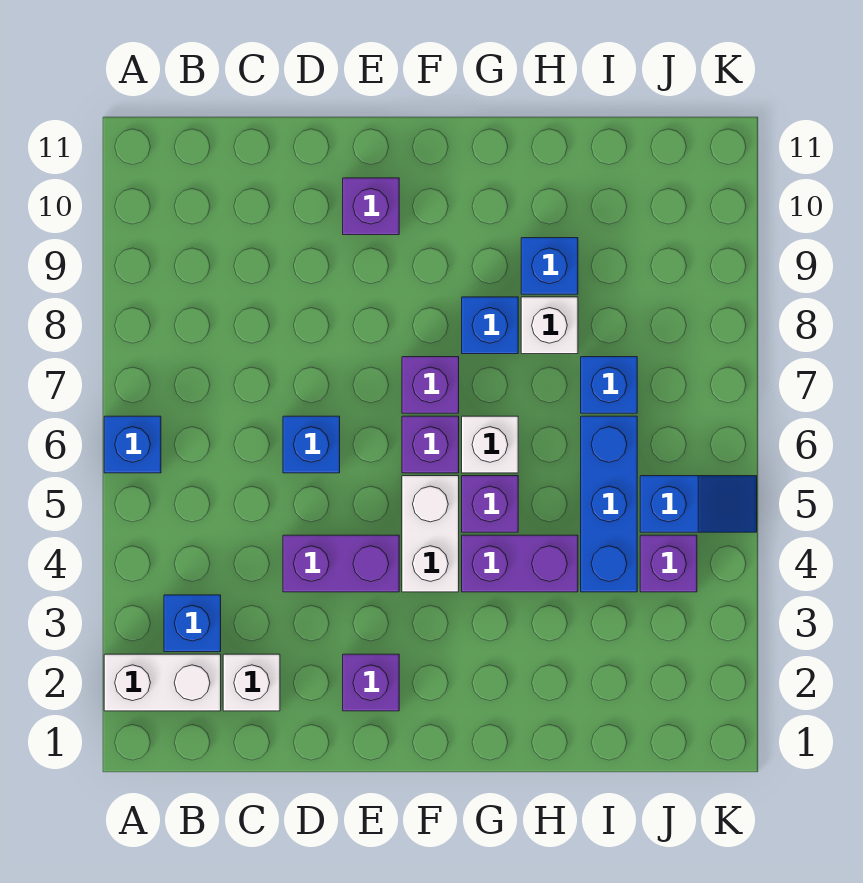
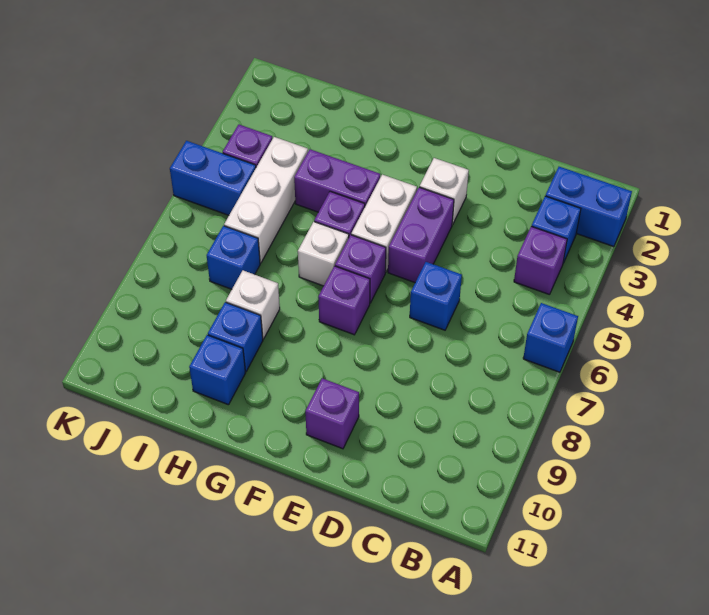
white 1x2 brick [104,654,221,711] -> blue 1x2 brick [546,167,632,247]
white 1x1 brick [223,654,280,711] -> white 1x1 brick moved to [420,158,469,225]
purple 1x2 brick [283,535,399,592] -> purple 1x2 brick turned to [388,187,454,282]
purple 1x1 brick [343,654,399,711] -> purple 1x1 brick moved to [514,226,567,295]
blue 1x1 brick [462,297,518,354] -> blue 1x1 brick moved to [189,335,245,405]
blue 1x3 brick [581,416,637,592] -> white 1x3 brick [224,137,308,263]
blue 1x2 slope [640,476,757,532] -> blue 1x2 brick [170,141,256,215]

